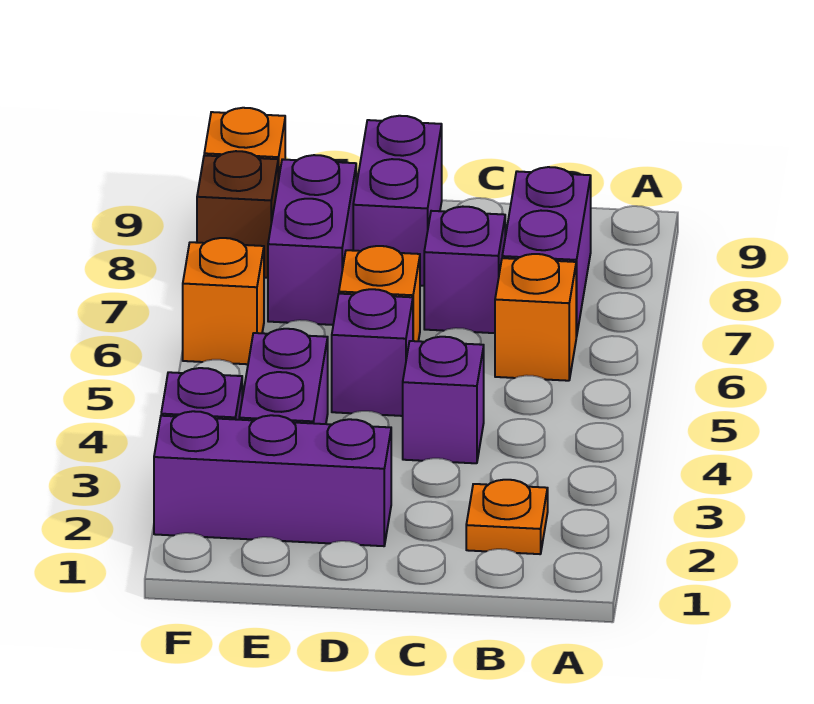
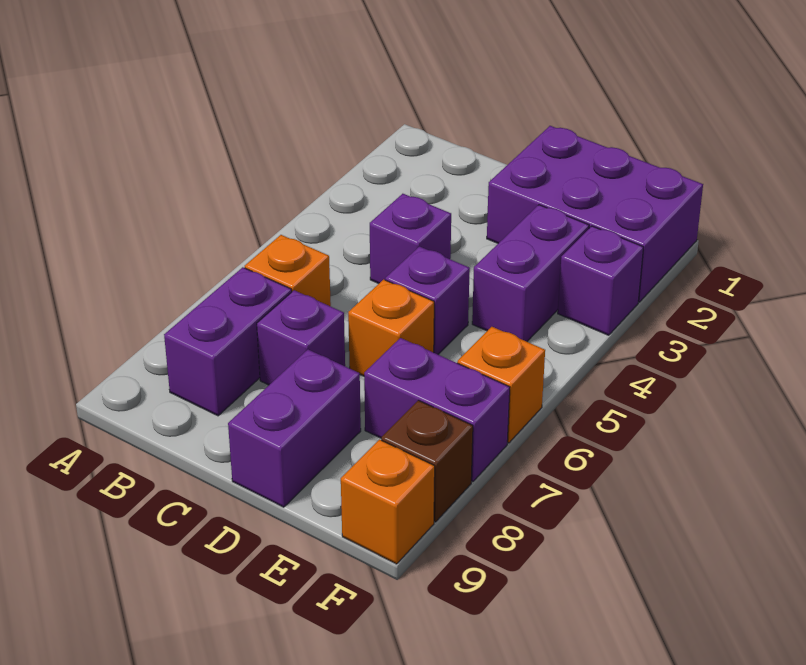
orange 1x1 plate [466,480,548,554] -> none
purple 1x3 brick [154,411,391,546] -> purple 2x3 brick [487,126,703,302]
purple 1x2 brick [268,155,356,325] -> purple 1x2 brick turned to [364,338,510,482]

